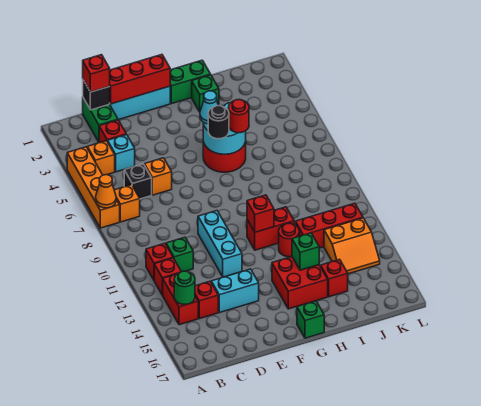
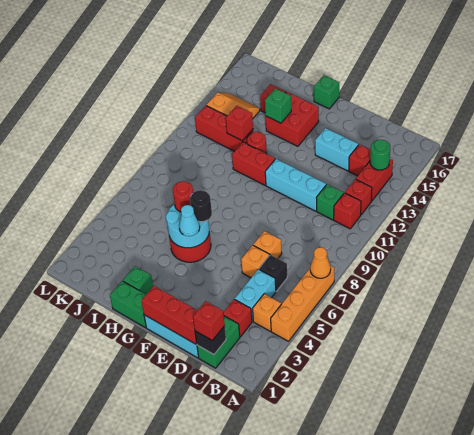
orange 1x1 brick [114,185,140,222] -> orange 1x1 brick moved to [253,231,282,258]
cyan 1x1 brick [108,135,135,172] -> cyan 1x2 brick [235,269,276,321]
cyan 1x3 brick [198,211,242,277] -> cyan 1x3 brick turned to [265,159,326,211]
red 1x1 brick [247,195,274,232] -> red 1x1 brick moved to [226,106,253,141]

